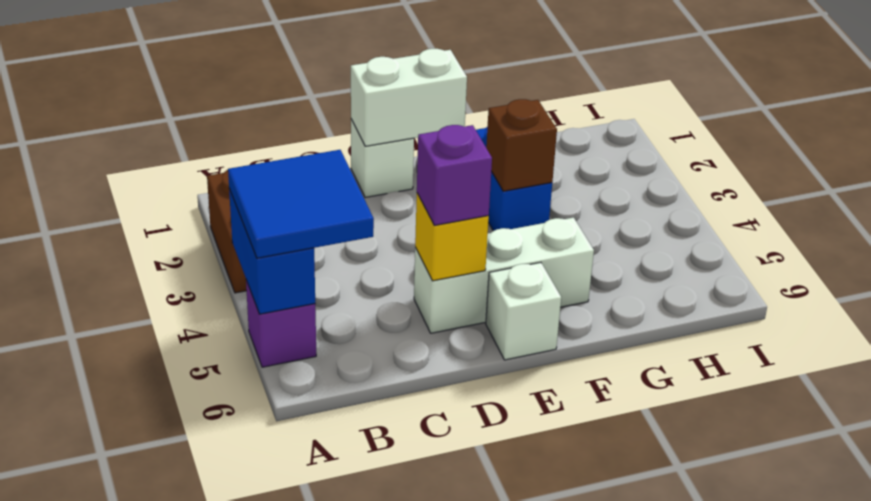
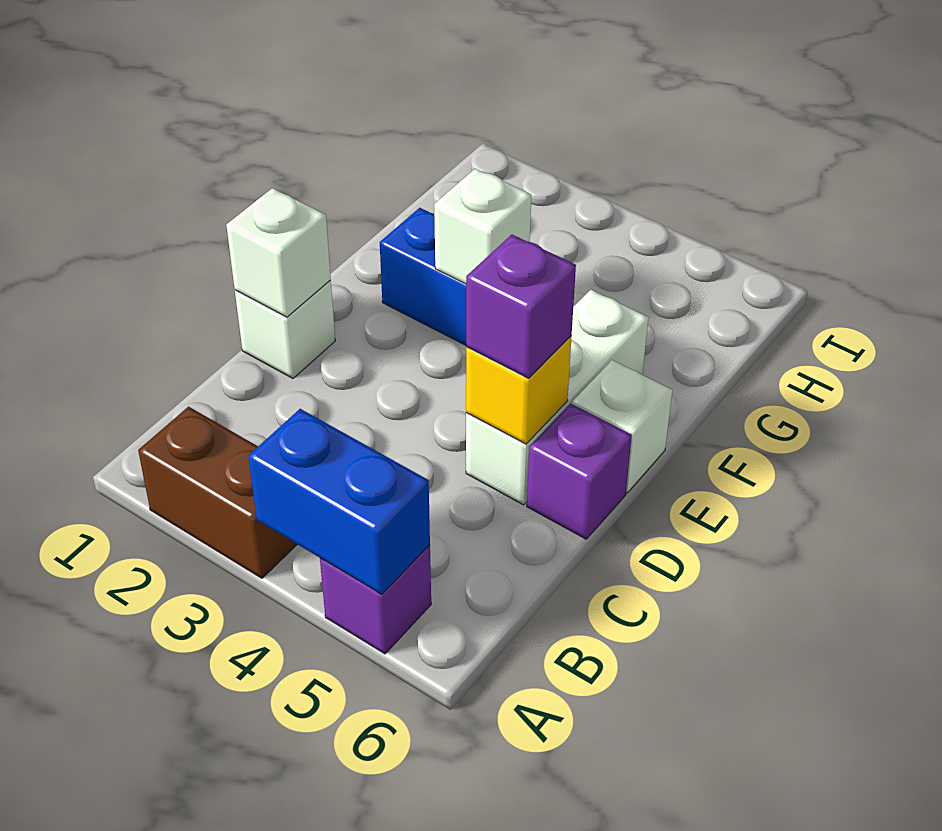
blue 2x2 tile [228,150,374,258] -> none
white 1x2 brick [351,49,467,146] -> white 1x1 brick [226,188,331,317]
none -> purple 1x1 brick [527,403,632,539]
brown 1x1 brick [486,99,557,191] -> white 1x1 brick [434,168,531,284]

